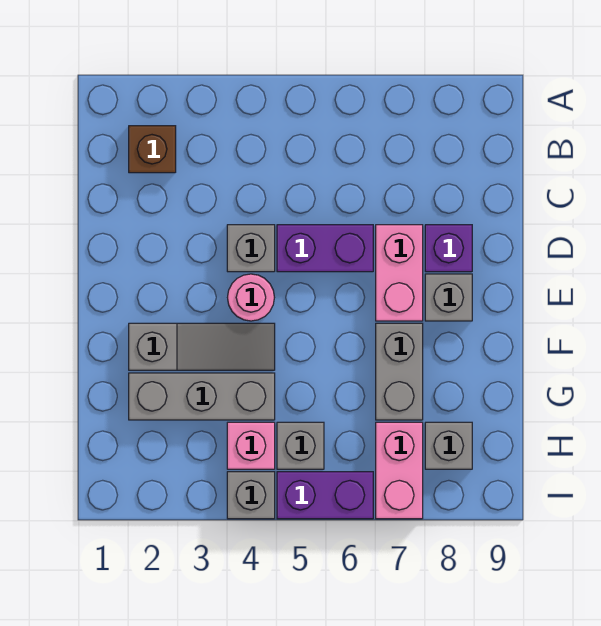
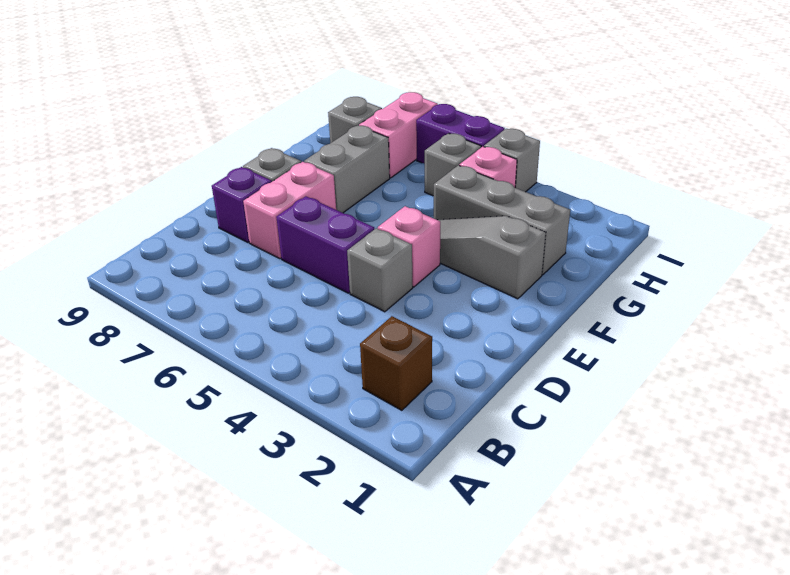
pink 1x1 round brick [228,274,274,321] -> pink 1x1 brick [378,206,440,287]

